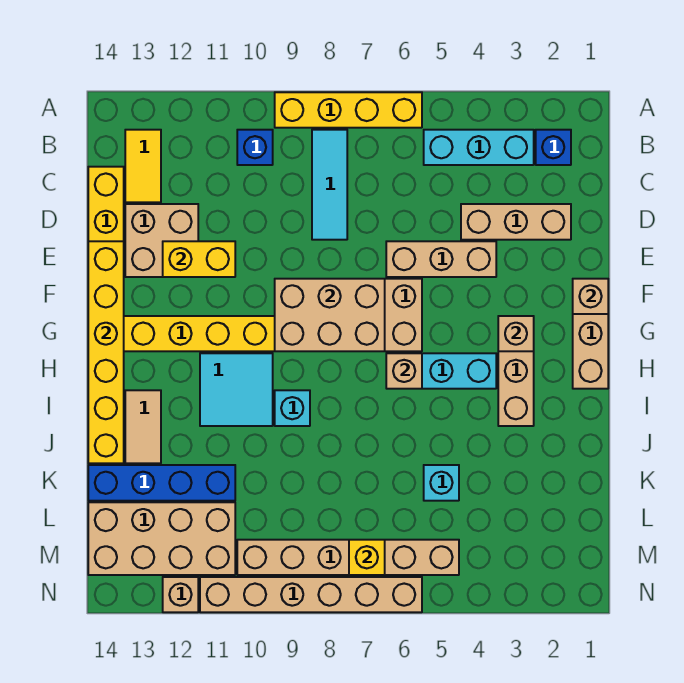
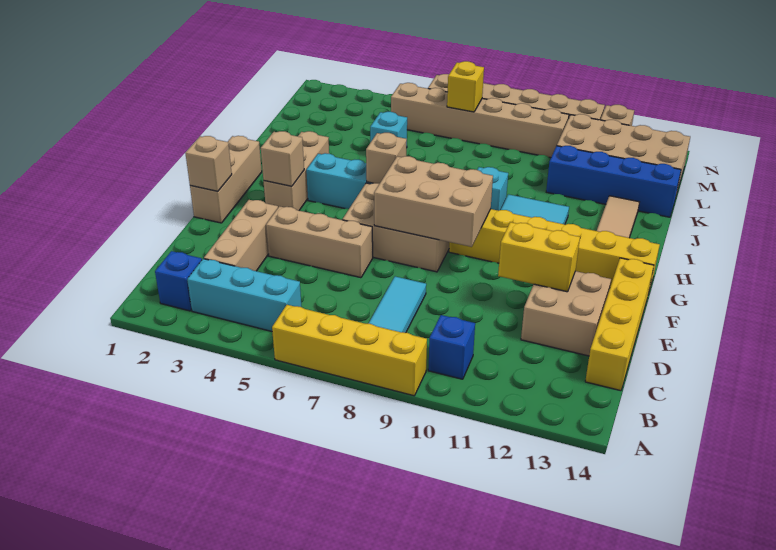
yellow 1x2 tile [125,130,161,202] -> none
tan 1x3 brick [461,204,571,240] -> tan 1x3 brick turned to [204,200,278,271]
yellow 1x6 brick [88,241,124,463] -> none

